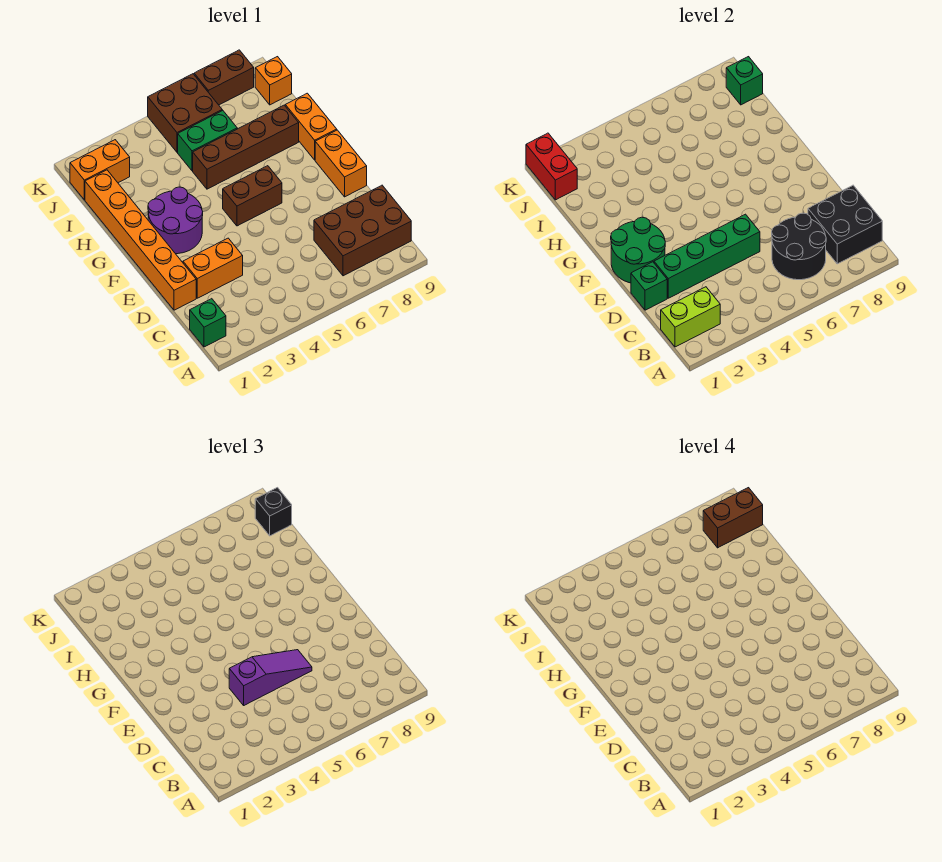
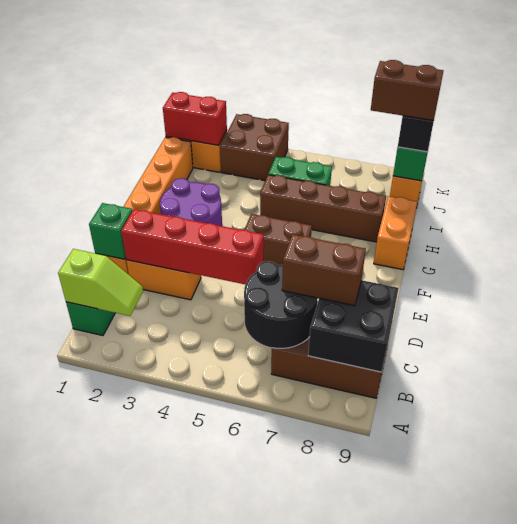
lime 1x2 brick [661,287,720,347] -> lime 1x2 slope [58,249,143,316]
green 1x4 brick [654,214,760,298] -> red 1x4 brick [121,209,264,284]
purple 1x3 slope [229,650,312,705] -> none
green 2x2 round brick [611,217,665,283] -> none
orange 1x2 brick [315,130,367,197] -> none
red 1x2 brick [526,133,577,200] -> red 1x2 brick turned to [163,92,227,145]
brown 2x2 brick [148,74,222,152] -> brown 2x2 brick moved to [220,114,289,181]
brown 1x2 brick [194,50,254,105] -> brown 1x2 brick moved to [282,234,366,306]

